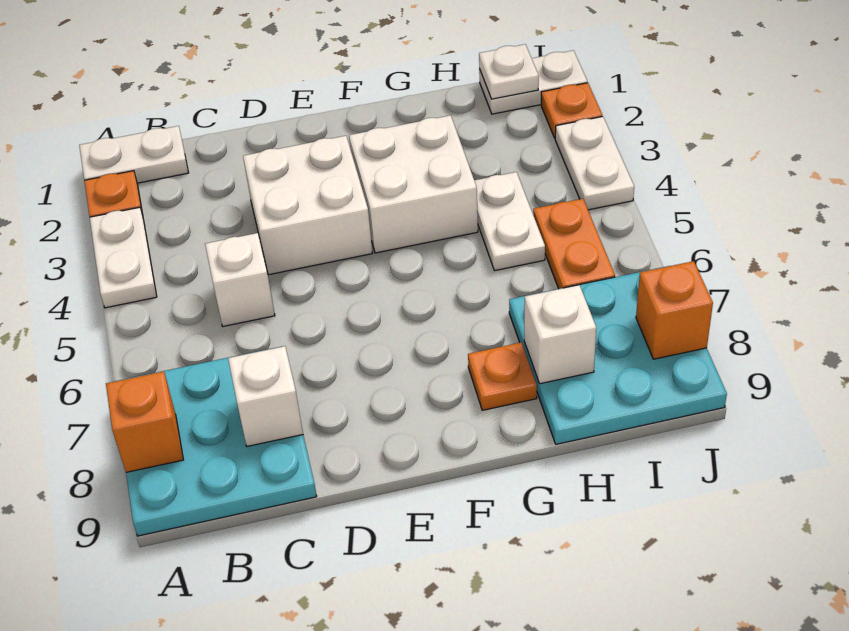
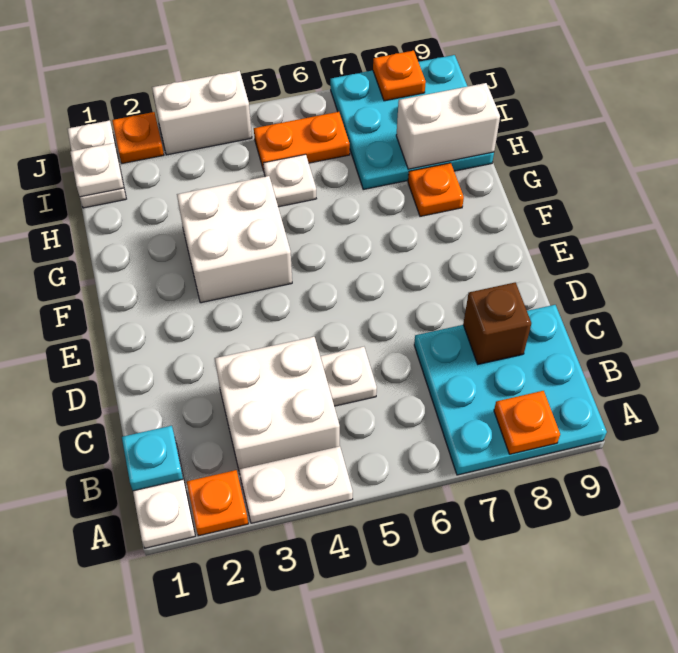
orange 1x1 brick [106,371,183,472] -> orange 1x1 plate [494,391,560,454]
none -> cyan 1x1 plate [122,426,183,491]
white 1x1 brick [205,233,275,326] -> white 1x1 plate [320,347,377,406]
white 1x1 brick [228,346,303,446] -> brown 1x1 brick [463,282,531,364]
white 2x2 brick [243,136,372,275] -> white 2x2 brick moved to [215,337,340,469]
white 1x2 plate [474,172,545,271] -> white 1x1 plate [263,154,316,207]
white 1x1 brick [524,285,596,384] -> white 1x2 brick [396,83,500,169]
white 1x2 plate [555,116,634,210] -> white 1x2 brick [152,71,252,155]
orange 1x1 brick [636,261,713,359] -> orange 1x1 plate [373,51,426,101]

